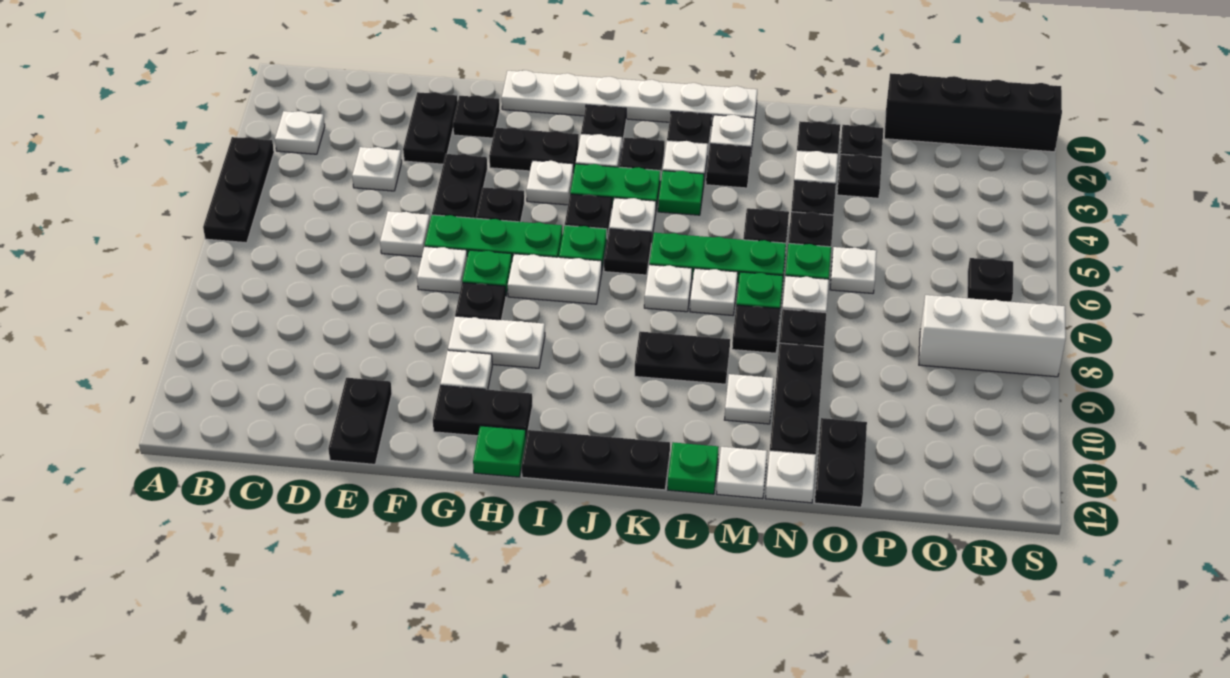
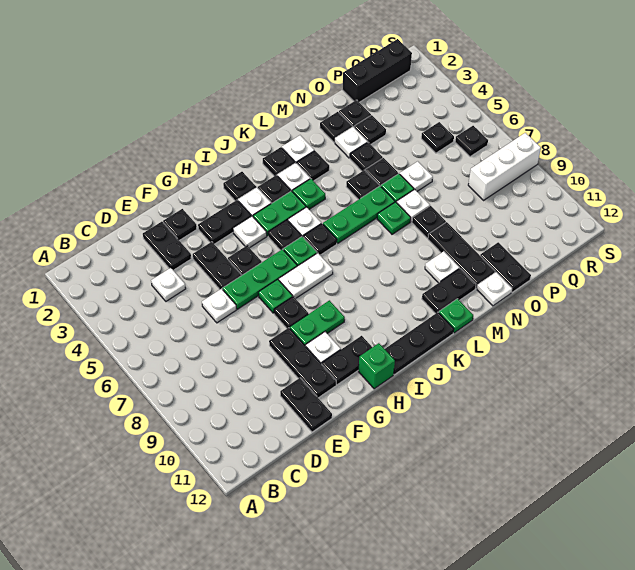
black 1x3 plate [203,137,274,243] -> black 1x3 plate moved to [269,328,336,398]
white 1x1 plate [275,111,325,154] -> none
white 1x1 plate [417,247,467,293] -> none
white 1x6 plate [502,70,757,126] -> none
white 1x2 plate [448,316,545,368] -> green 1x2 plate [290,300,345,346]
green 1x1 plate [473,426,526,477] -> green 1x1 brick [358,343,395,389]
white 1x1 plate [644,265,692,312] -> none
black 1x2 plate [635,332,730,384] -> black 1x2 plate moved to [422,268,476,314]
white 1x1 plate [690,268,738,315] -> none
black 1x1 plate [732,305,780,353] -> black 1x1 plate moved to [421,122,454,153]
white 1x1 plate [716,447,767,499] -> none
black 1x4 brick [884,73,1062,152] -> black 1x3 brick [342,39,412,102]

